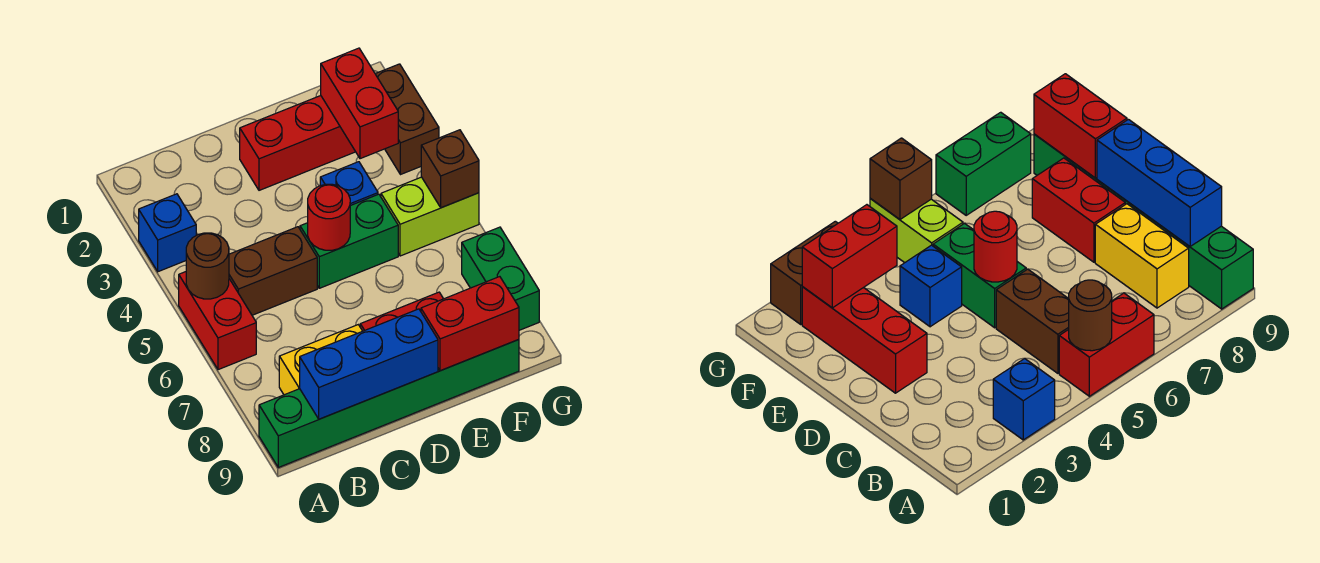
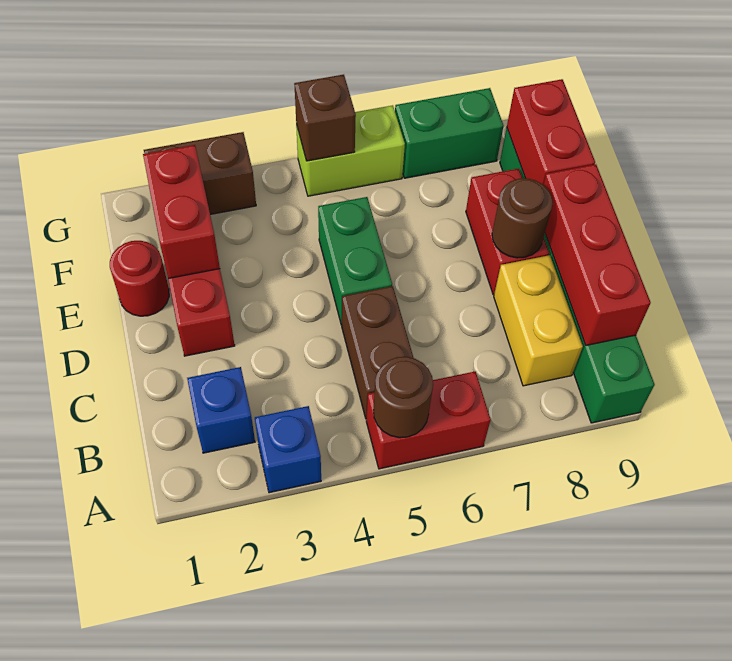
blue 1x3 brick [300,309,438,419] -> red 1x3 brick [543,164,651,345]
red 1x1 round brick [308,184,350,250] -> red 1x1 round brick moved to [110,241,169,316]
none -> brown 1x1 round brick [492,178,553,258]
blue 1x1 brick [320,162,378,206] -> blue 1x1 brick moved to [187,367,255,453]
red 1x2 brick [321,48,398,159] -> red 1x2 brick turned to [143,145,220,279]
lime 1x2 brick [381,177,479,256] -> lime 1x2 brick turned to [296,105,405,196]

